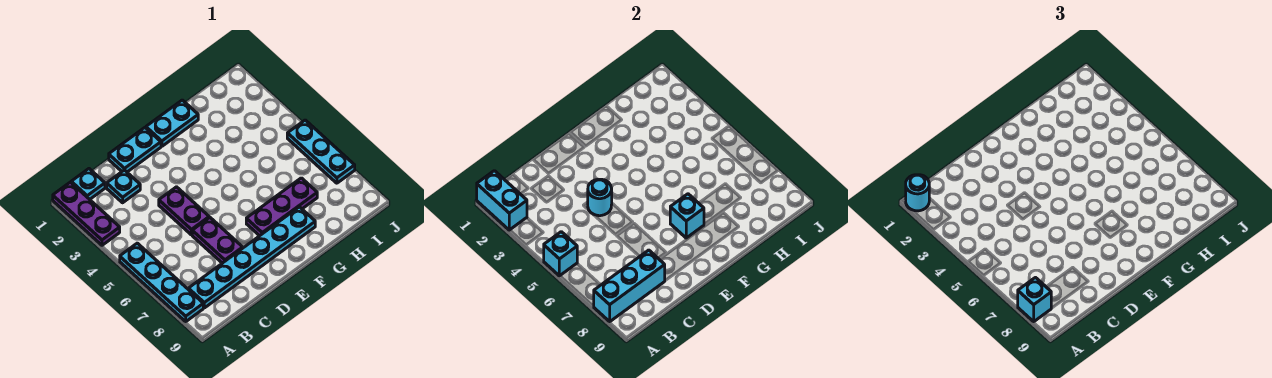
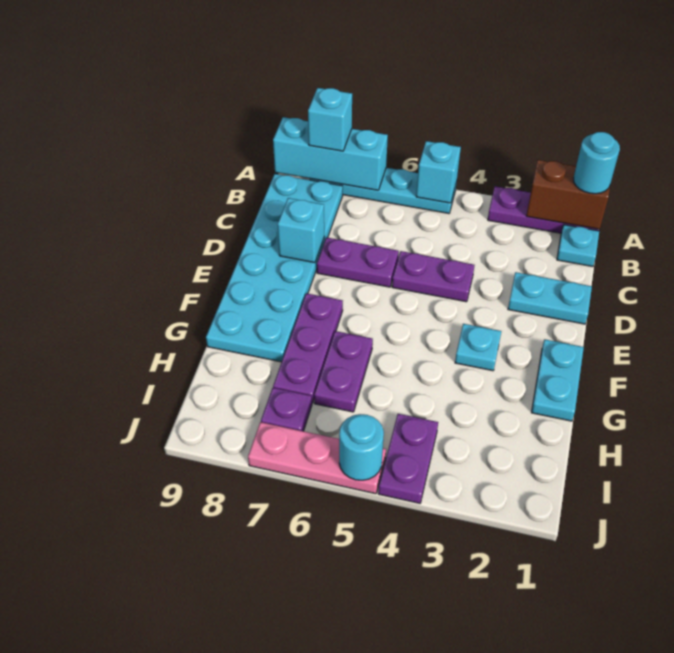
cyan 1x2 brick [477,171,527,230] -> brown 1x2 brick [526,160,610,229]
cyan 1x3 brick [594,250,665,321] -> cyan 1x3 brick turned to [273,117,388,190]
cyan 1x6 plate [188,207,315,308] -> cyan 2x6 plate [206,174,343,362]
cyan 1x1 plate [107,170,140,203] -> cyan 1x1 plate moved to [455,324,501,371]
cyan 1x2 plate [109,128,161,172] -> cyan 1x2 plate turned to [508,272,592,324]
cyan 1x1 round brick [588,179,612,216] -> cyan 1x1 round brick moved to [339,414,384,480]
cyan 1x1 brick [670,194,704,238] -> cyan 1x1 brick moved to [278,198,324,263]
none -> purple 1x2 plate [314,331,373,412]
none -> purple 1x2 plate [378,414,438,503]
none -> purple 1x1 plate [261,388,312,431]
cyan 1x3 plate [287,120,355,183] -> pink 1x3 plate [248,422,386,494]

